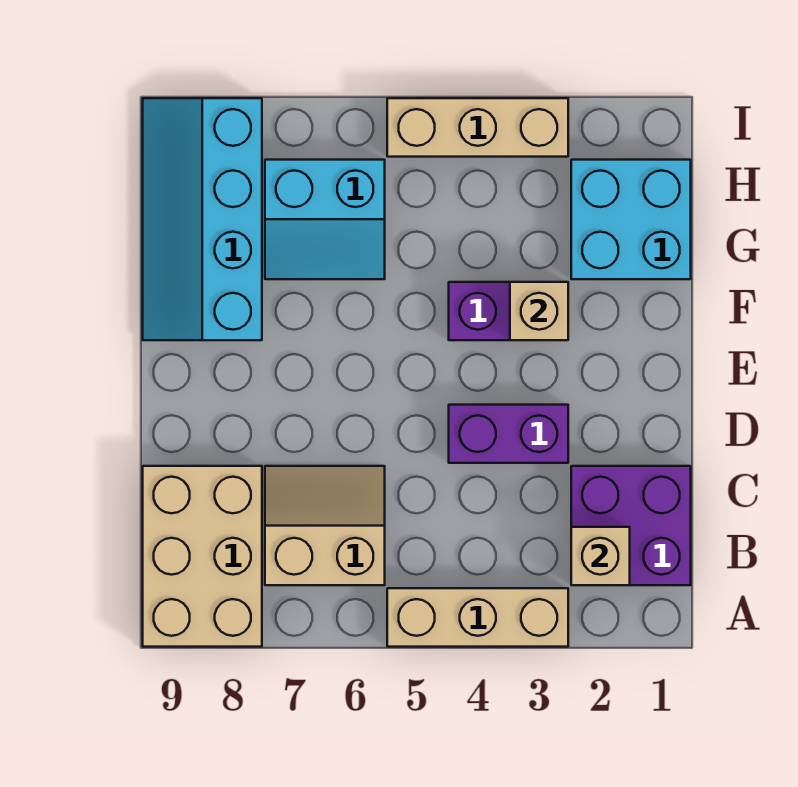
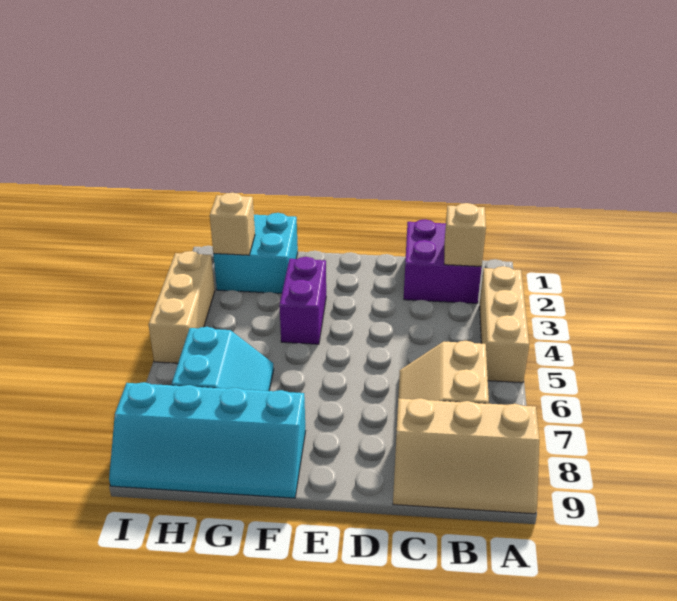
tan 2x3 brick [143,466,262,647] -> tan 2x3 slope [393,398,539,514]
purple 1x2 brick [449,405,568,463] -> none
tan 1x1 brick [510,282,568,340] -> tan 1x1 brick moved to [210,193,255,255]

